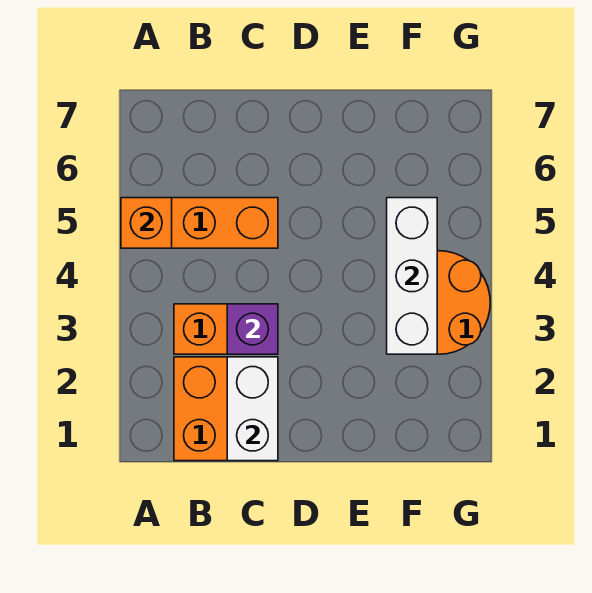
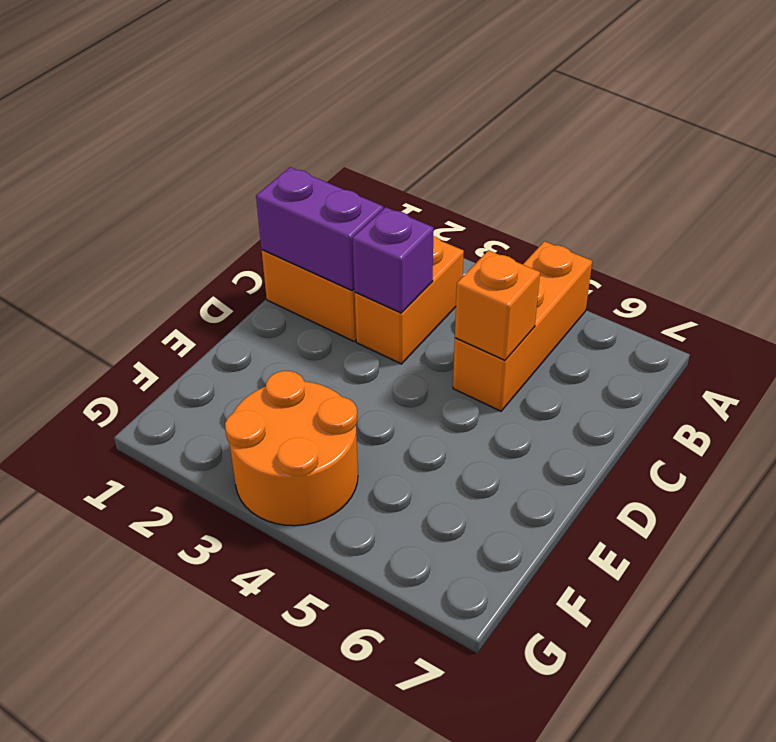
orange 1x1 brick [121,198,172,248] -> orange 1x1 brick moved to [455,250,540,360]
white 1x2 brick [227,357,278,461] -> purple 1x2 brick [256,167,383,291]
white 1x3 brick [387,198,437,354] -> none

